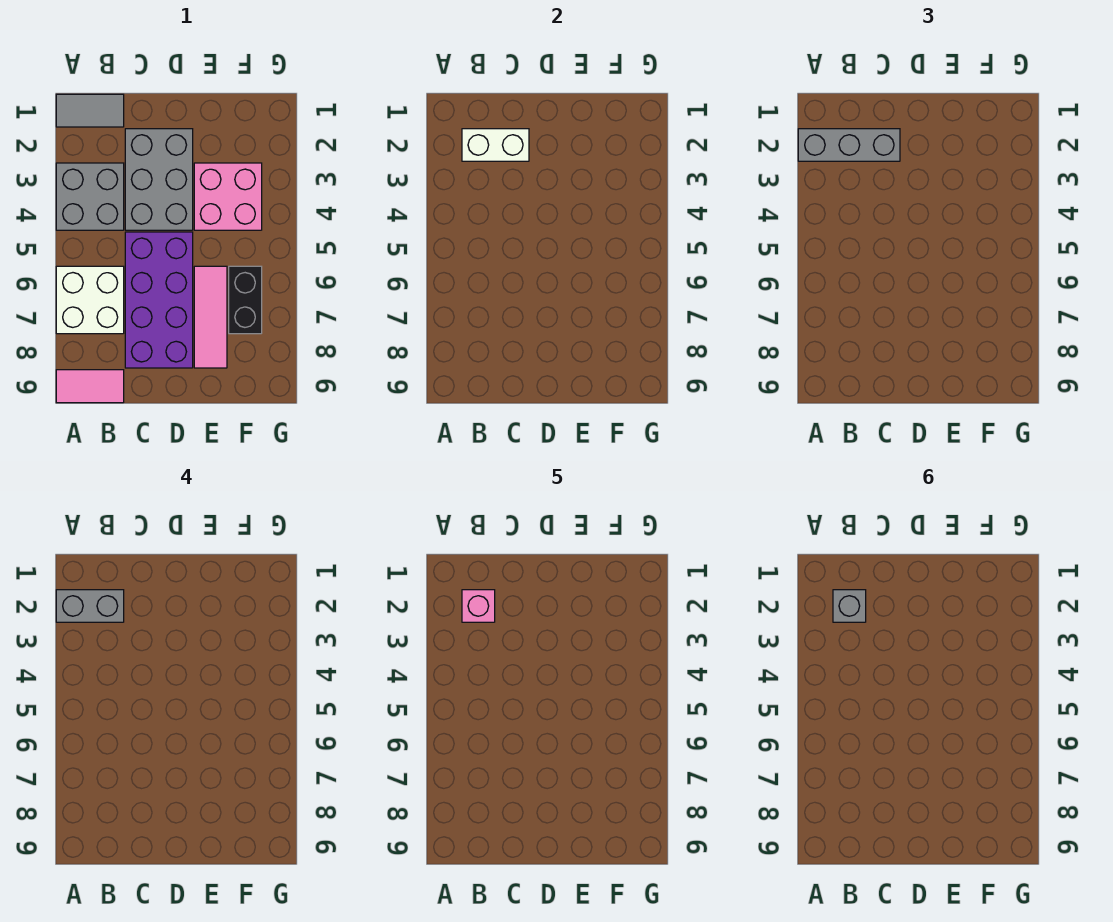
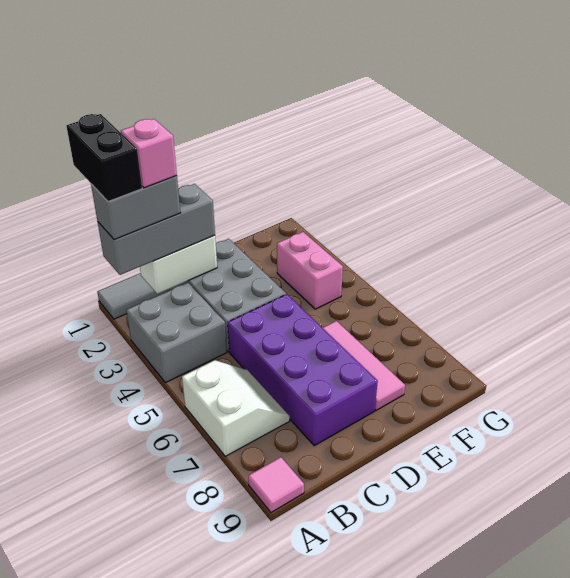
white 2x2 brick [56,266,124,334] -> white 2x2 slope [182,360,290,456]
pink 1x2 tile [56,370,124,403] -> pink 1x1 tile [248,457,304,513]
grey 1x1 brick [833,590,866,622] -> none
pink 2x2 brick [194,163,262,230] -> pink 1x2 brick [277,232,343,309]
black 1x2 brick [229,266,262,334] -> black 1x2 brick moved to [66,114,142,201]

